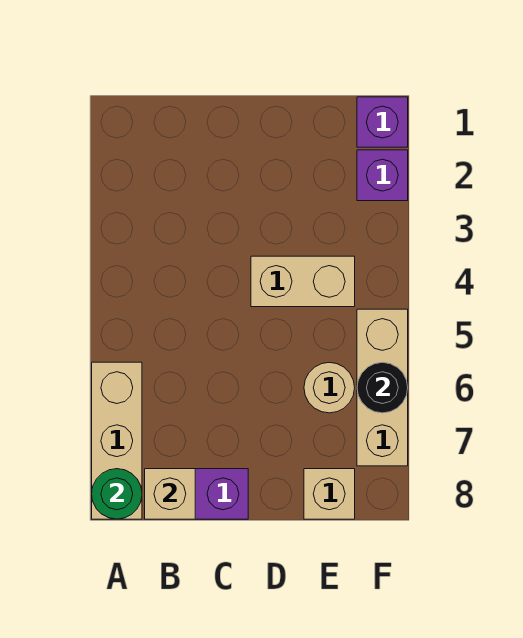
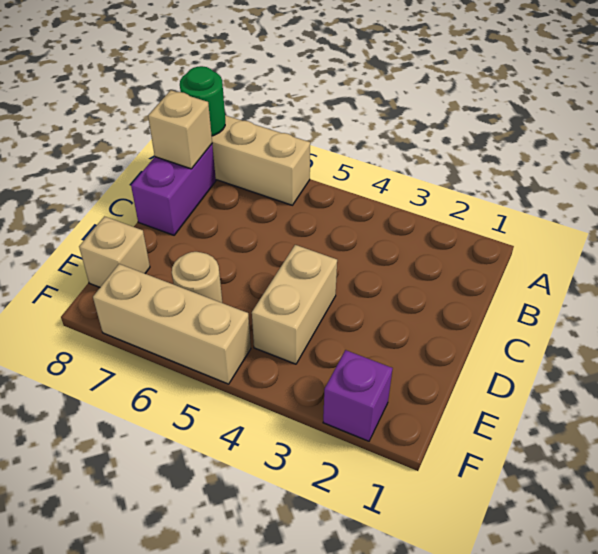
purple 1x1 brick [357,97,408,147] -> none
black 1x1 round brick [357,362,408,413] -> none

